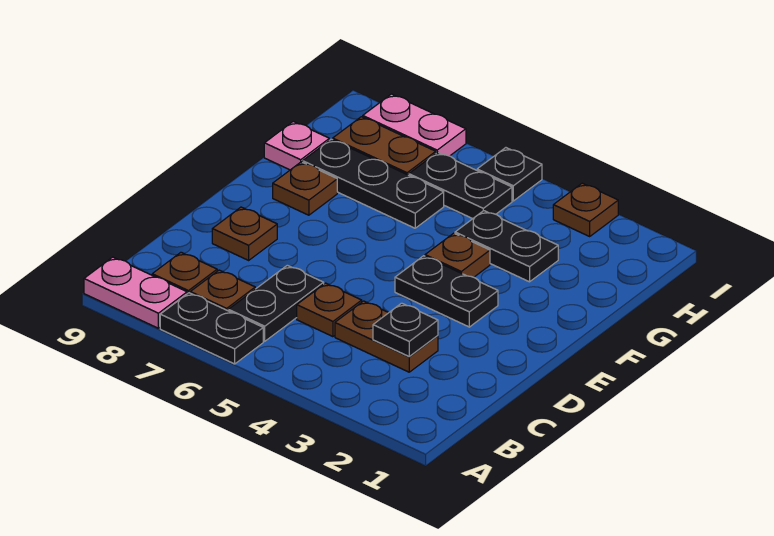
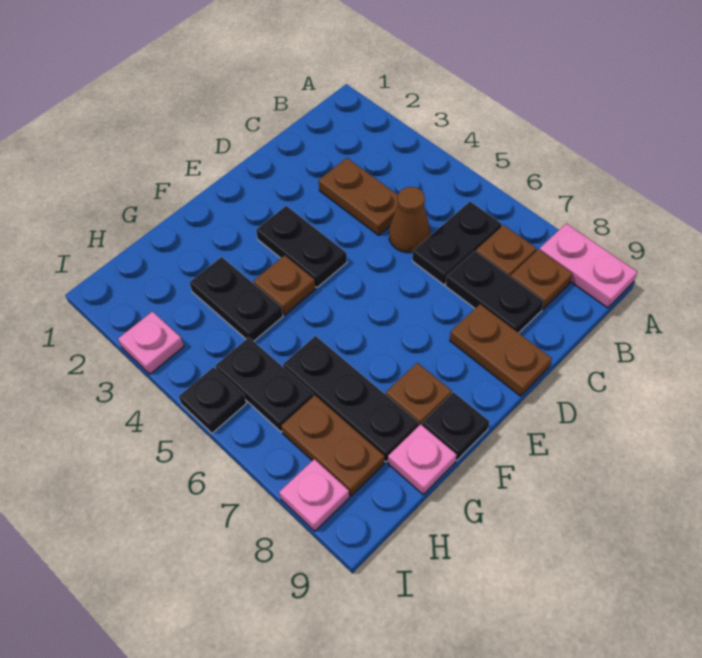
black 1x2 plate [160,293,263,364] -> black 1x2 plate moved to [445,251,544,333]
black 1x1 plate [373,303,438,356] -> black 1x1 plate moved to [422,392,490,461]
brown 1x1 plate [297,283,362,337] -> brown 1x1 cone [389,187,430,253]
brown 1x1 plate [212,207,277,260] -> brown 1x2 plate [450,304,552,396]
brown 1x1 plate [553,183,618,236] -> pink 1x1 plate [118,311,184,374]
pink 1x2 plate [363,94,466,156] -> pink 1x1 plate [279,459,349,531]

